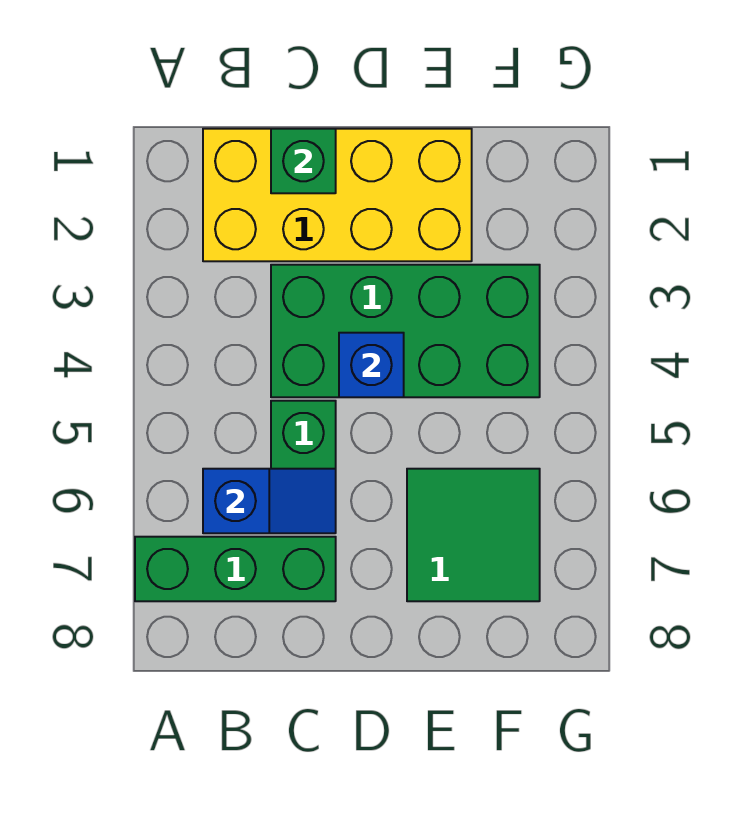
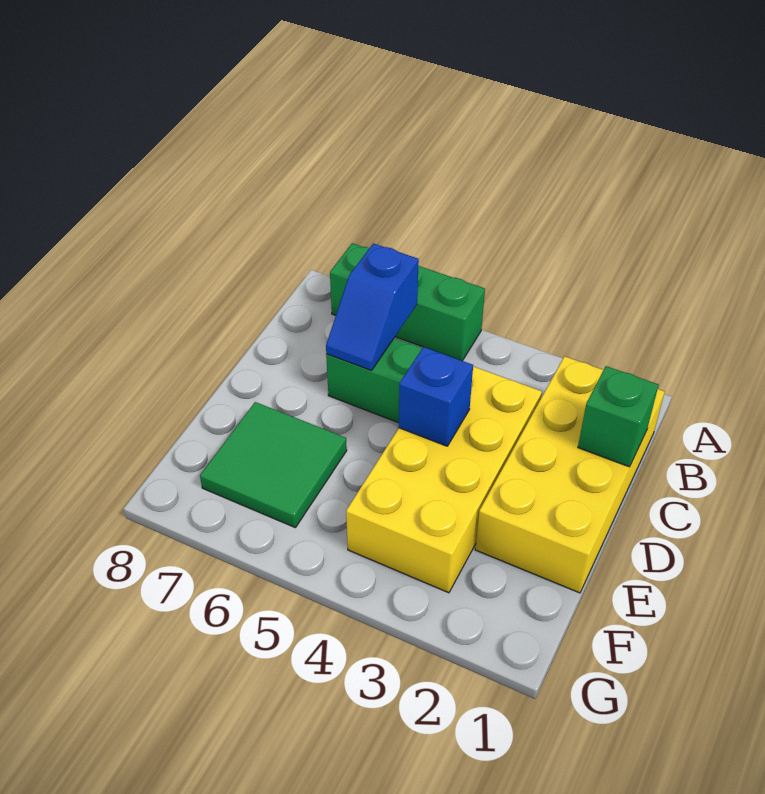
green 1x3 brick [135,537,336,601] -> green 1x3 brick turned to [330,243,485,361]
green 2x4 brick [271,265,540,397] -> yellow 2x4 brick [346,366,542,593]

